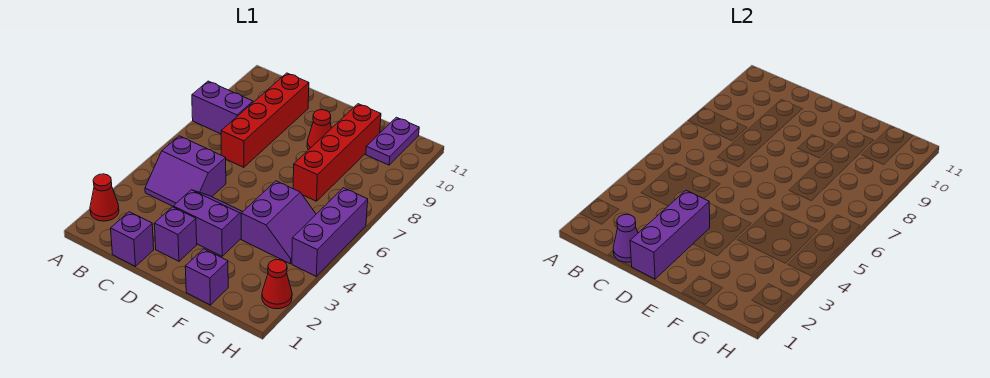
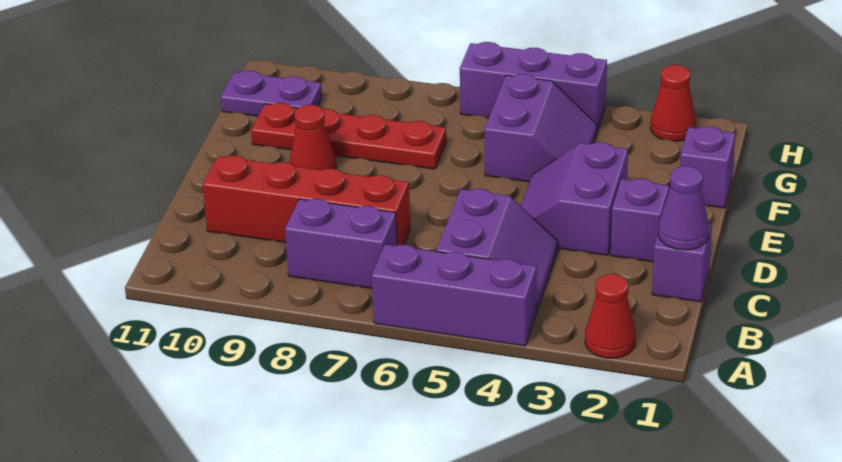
purple 1x2 brick [192,81,253,134] -> purple 1x2 brick turned to [285,199,397,288]
purple 1x3 brick [630,190,710,279] -> purple 1x3 brick moved to [372,244,537,346]
purple 2x2 slope [241,181,316,264] -> purple 2x2 slope turned to [484,74,597,182]
red 1x4 brick [293,104,381,201] -> red 1x4 plate [251,103,446,169]

